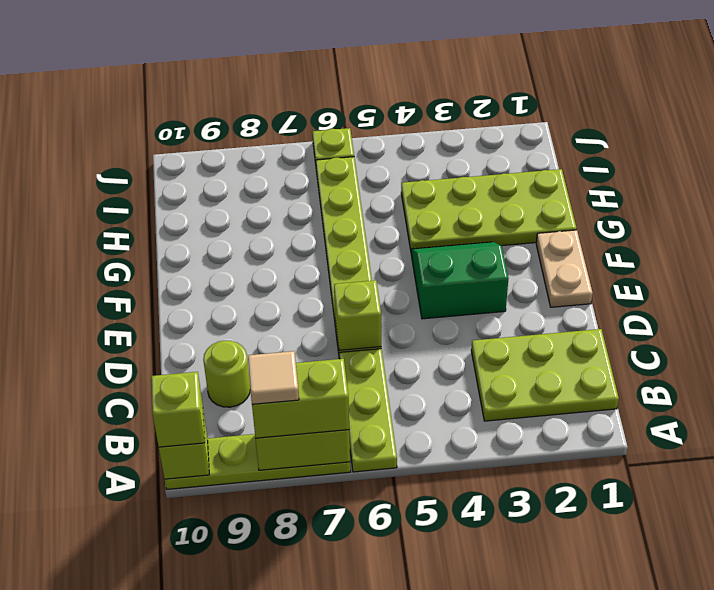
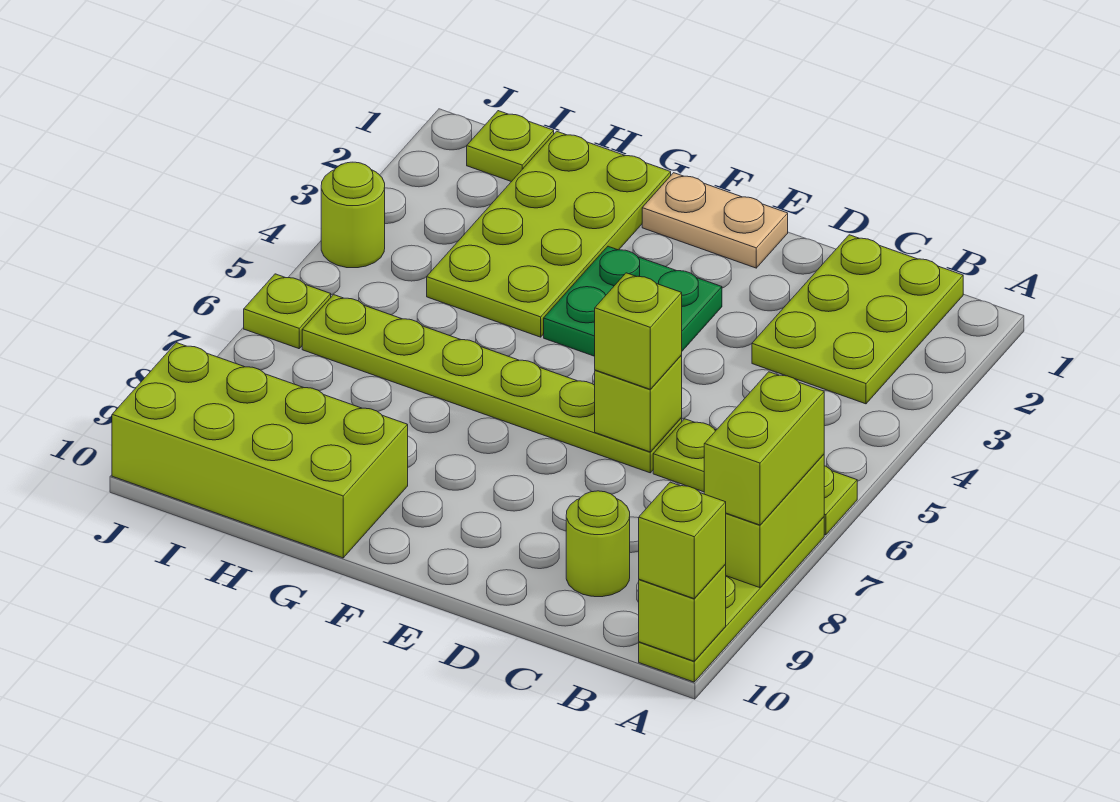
tan 1x1 tile [248,351,299,404] -> none
none -> lime 1x1 brick [595,273,682,389]
green 2x2 slope [411,242,509,319] -> green 2x2 plate [544,246,722,356]
none -> lime 2x4 brick [112,343,408,558]
none -> lime 1x1 plate [467,111,554,182]
none -> lime 1x1 round brick [321,162,385,268]

